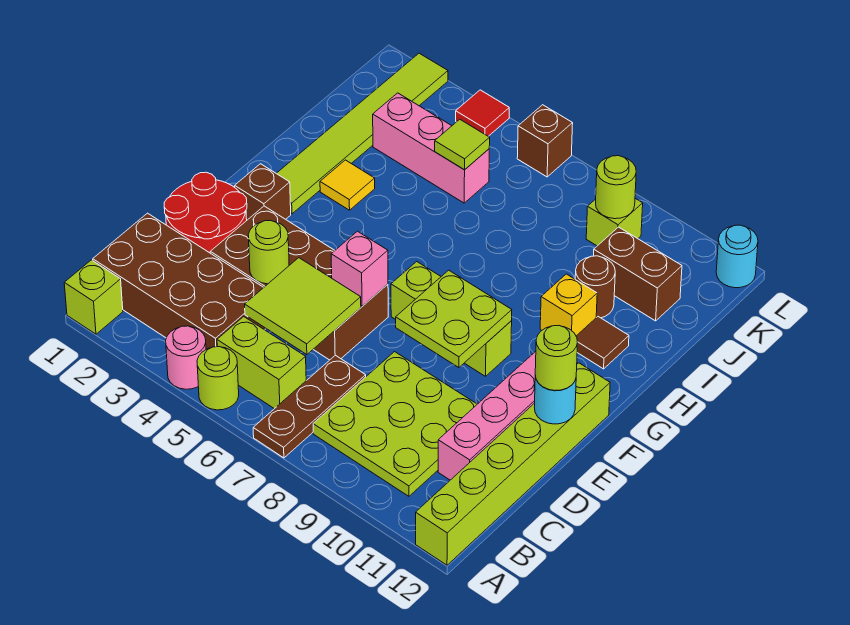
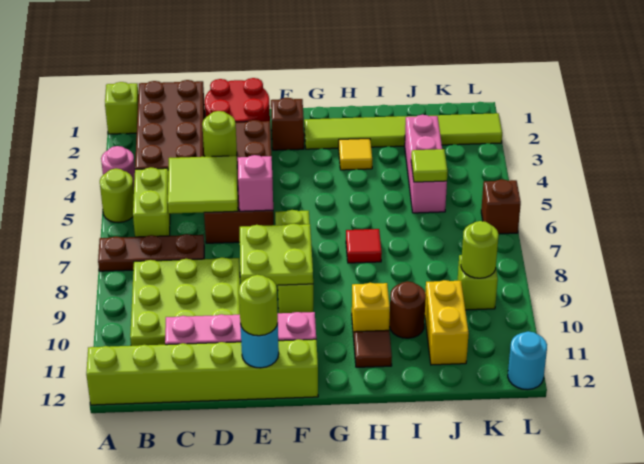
brown 1x2 brick [594,227,682,321] -> yellow 1x2 brick [425,280,469,365]
red 1x1 tile [456,90,509,136] -> red 1x1 tile moved to [346,229,382,263]

